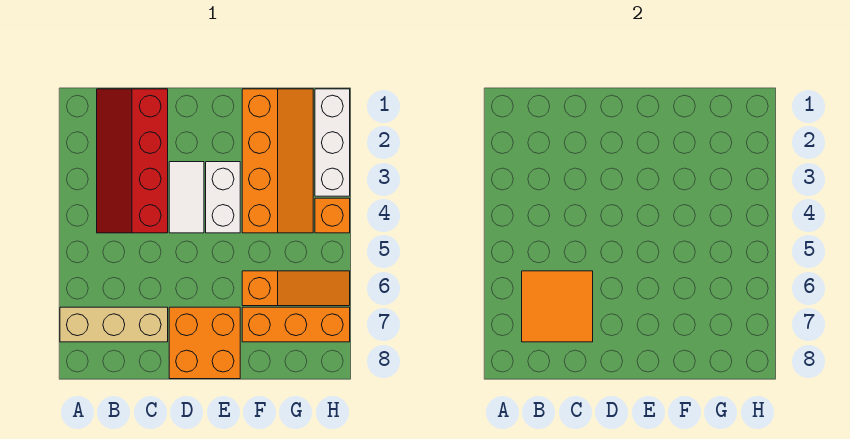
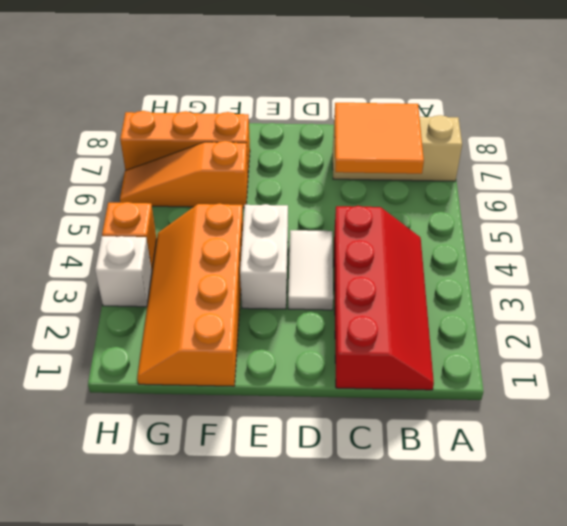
orange 2x2 brick [169,307,240,379] -> none
white 1x3 brick [315,89,350,196] -> white 1x1 brick [95,236,152,307]

